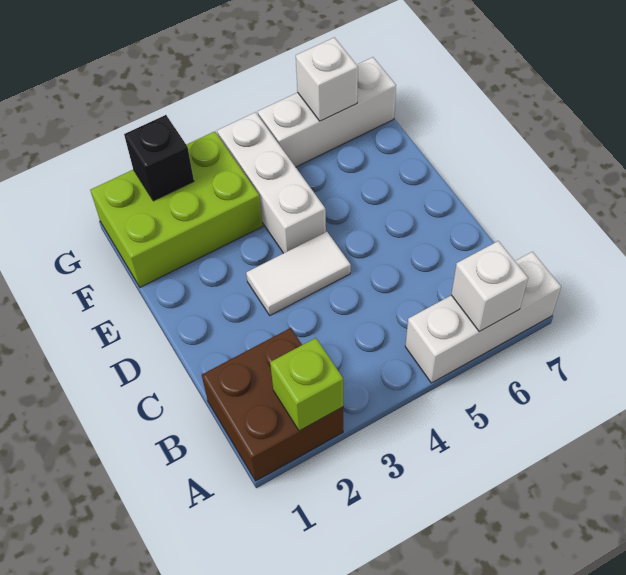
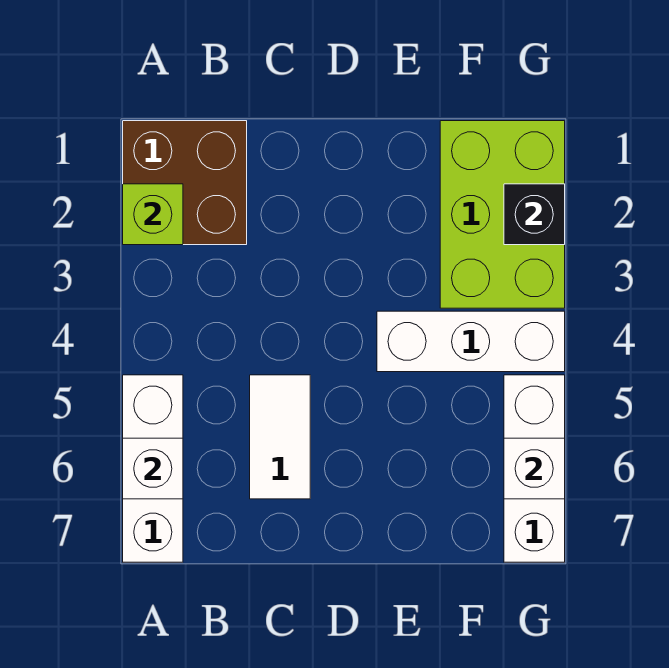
white 1x2 tile [246,232,351,315] -> white 1x2 tile moved to [250,375,310,499]

